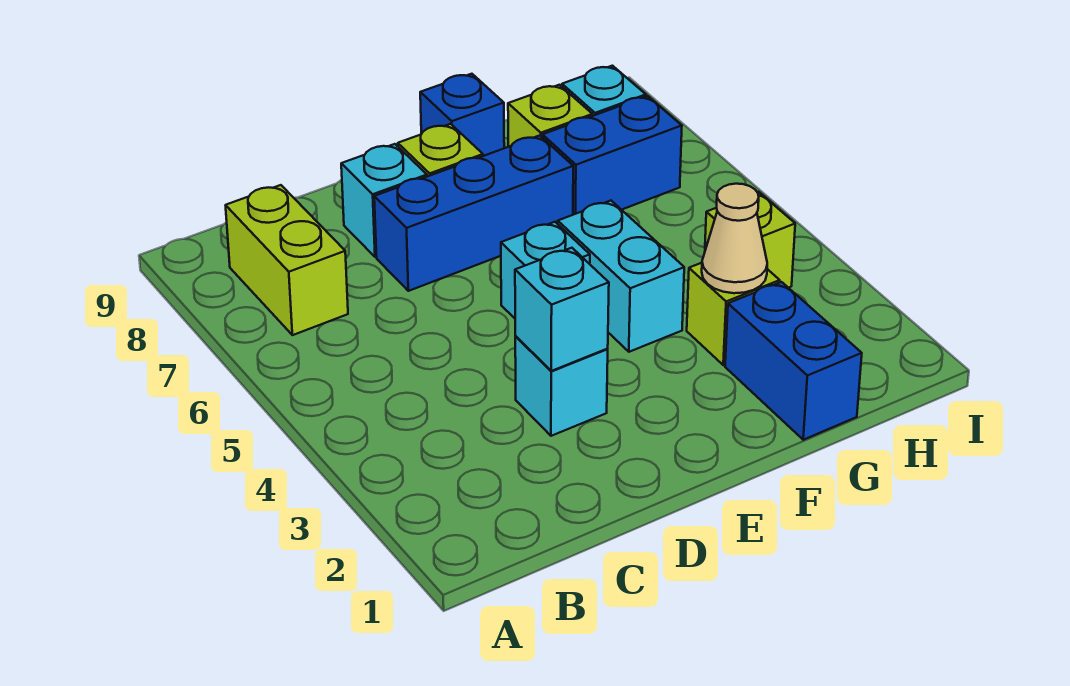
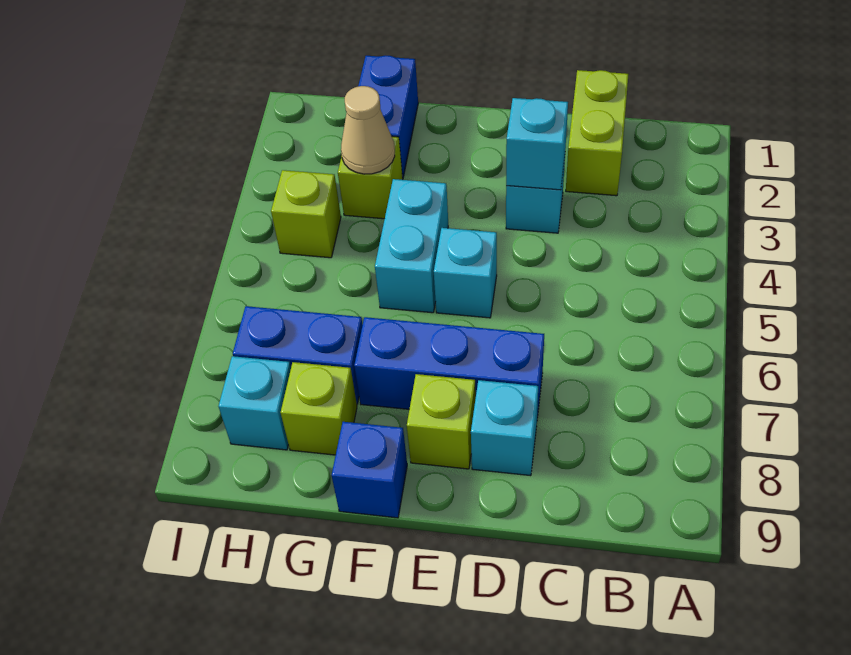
lime 1x2 brick [226,185,348,335] -> lime 1x2 brick moved to [566,70,629,196]

